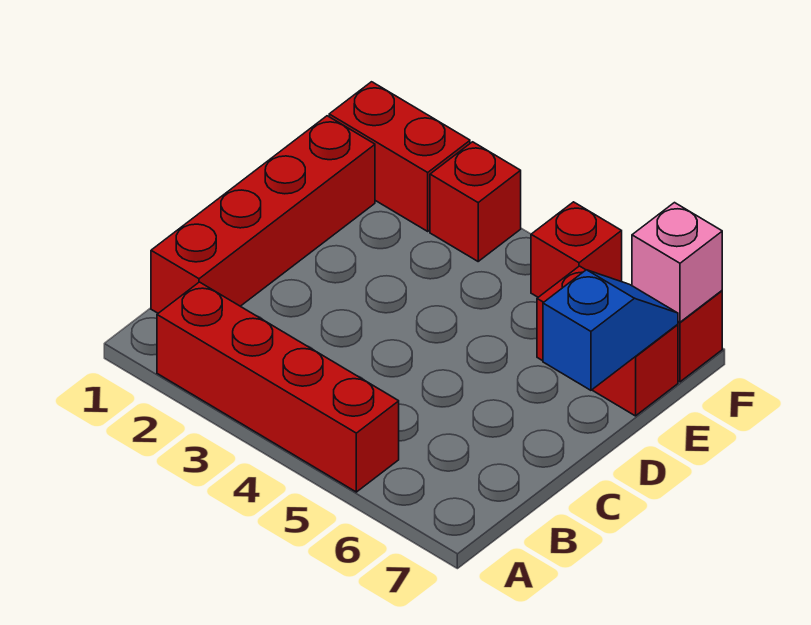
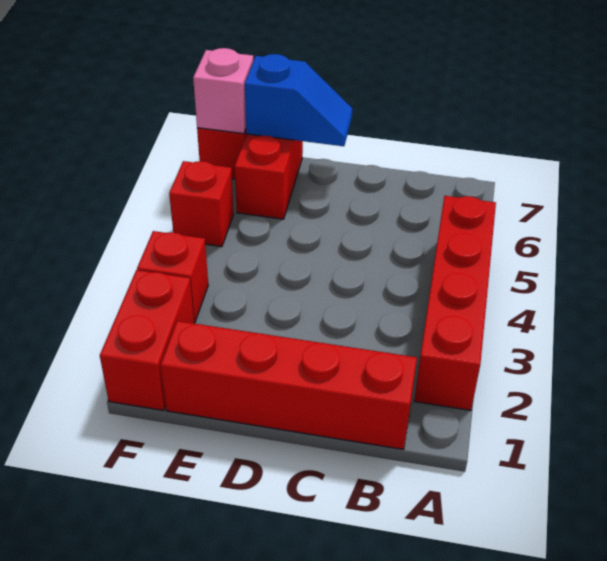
blue 1x2 slope [543,270,678,390] -> blue 1x2 slope turned to [245,54,352,146]

